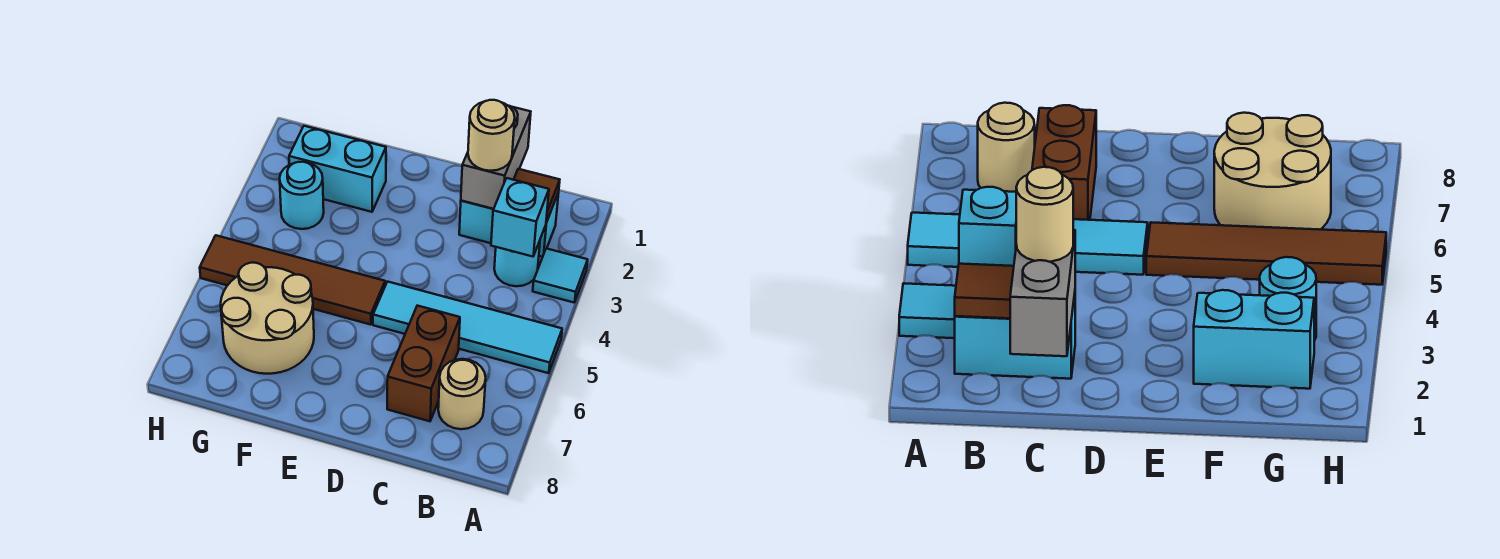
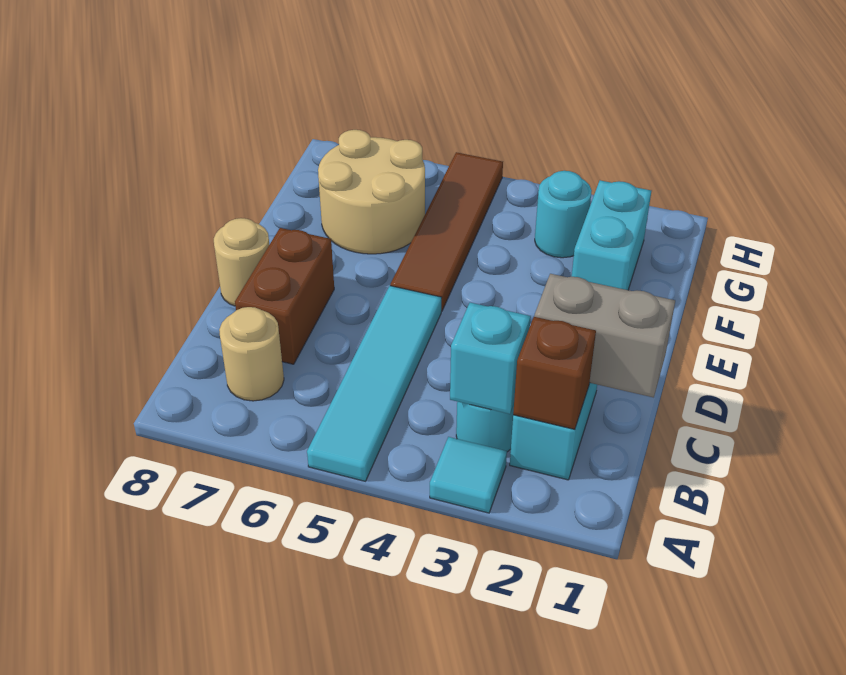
brown 1x1 tile [514,169,560,223] -> brown 1x1 brick [513,317,596,429]
tan 1x1 round brick [468,100,515,171] -> tan 1x1 round brick moved to [214,218,269,306]
brown 1x2 brick [387,306,460,421] -> brown 1x2 brick turned to [235,228,334,364]

